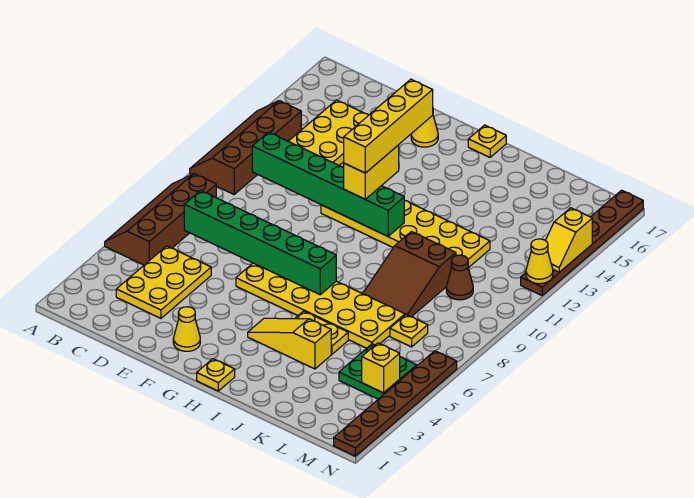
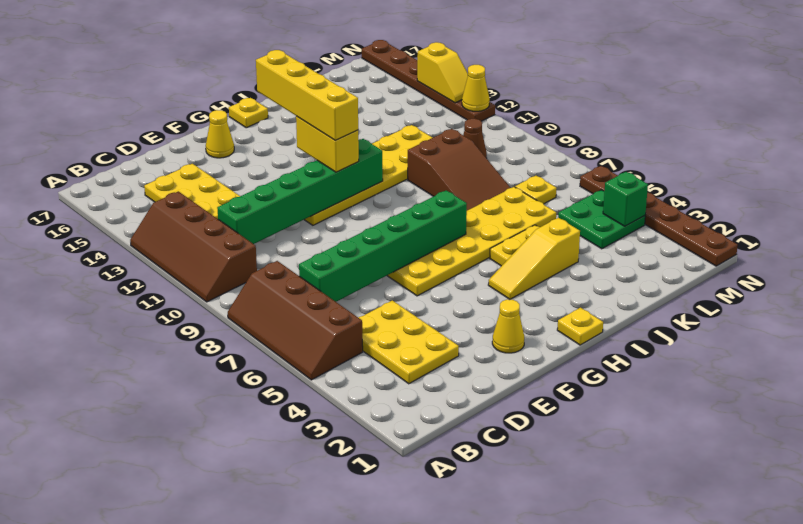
yellow 1x1 brick [362,343,400,393] -> green 1x1 brick [603,172,648,226]

